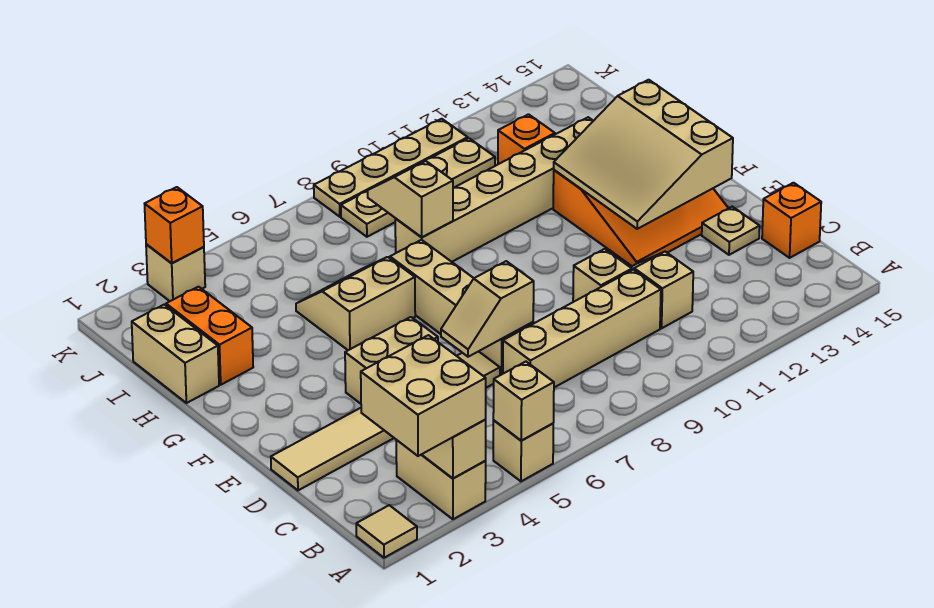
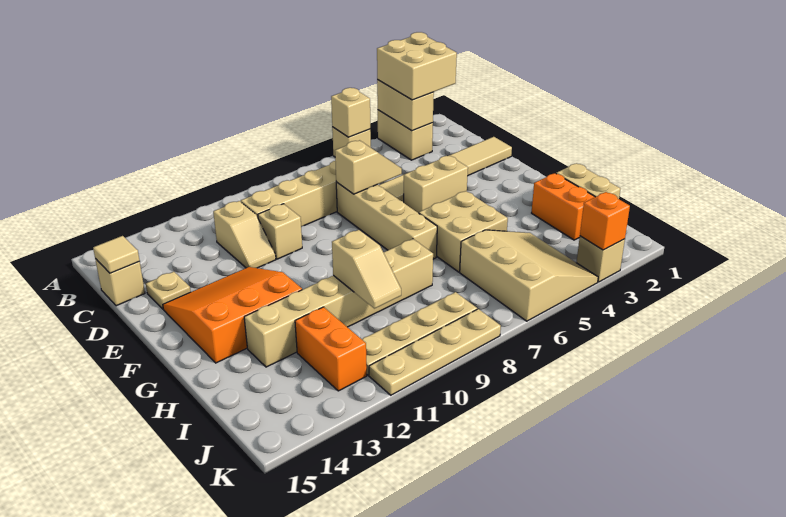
tan 1x1 tile [356,505,417,558] -> tan 1x1 tile moved to [93,236,140,273]
orange 1x1 brick [762,183,821,258] -> tan 1x1 brick [95,259,145,306]
tan 3x3 slope [554,80,733,229] -> tan 3x3 slope moved to [460,230,598,321]
tan 2x2 slope [296,257,415,350] -> tan 2x2 brick [419,191,508,272]
tan 1x2 slope [368,161,453,237] -> tan 1x2 slope moved to [332,230,401,309]
orange 1x1 brick [498,114,555,164] -> orange 1x2 brick [295,307,367,391]

